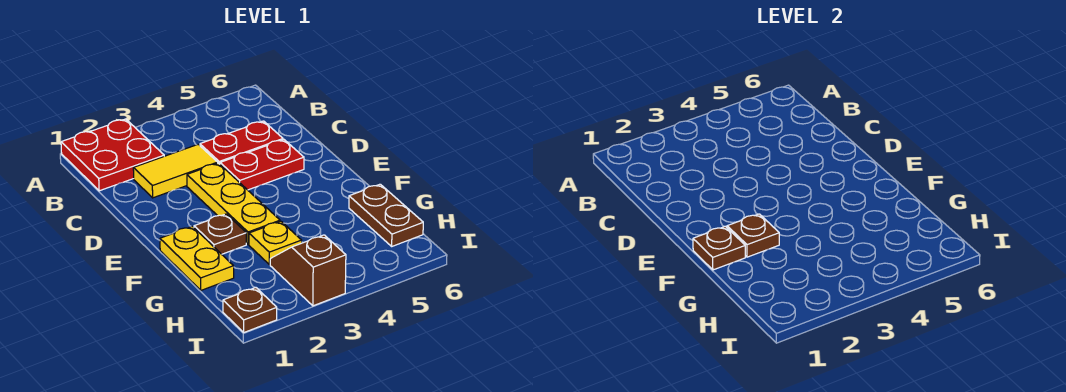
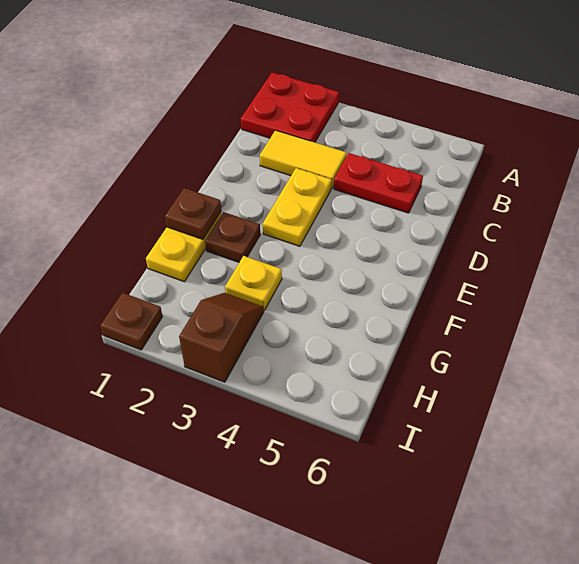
yellow 1x3 plate [187,163,280,244] -> yellow 1x2 plate [263,168,332,246]
red 1x2 plate [220,140,304,190] -> none
brown 1x1 plate [727,214,779,257] -> none
brown 1x2 plate [349,184,423,246] -> none

